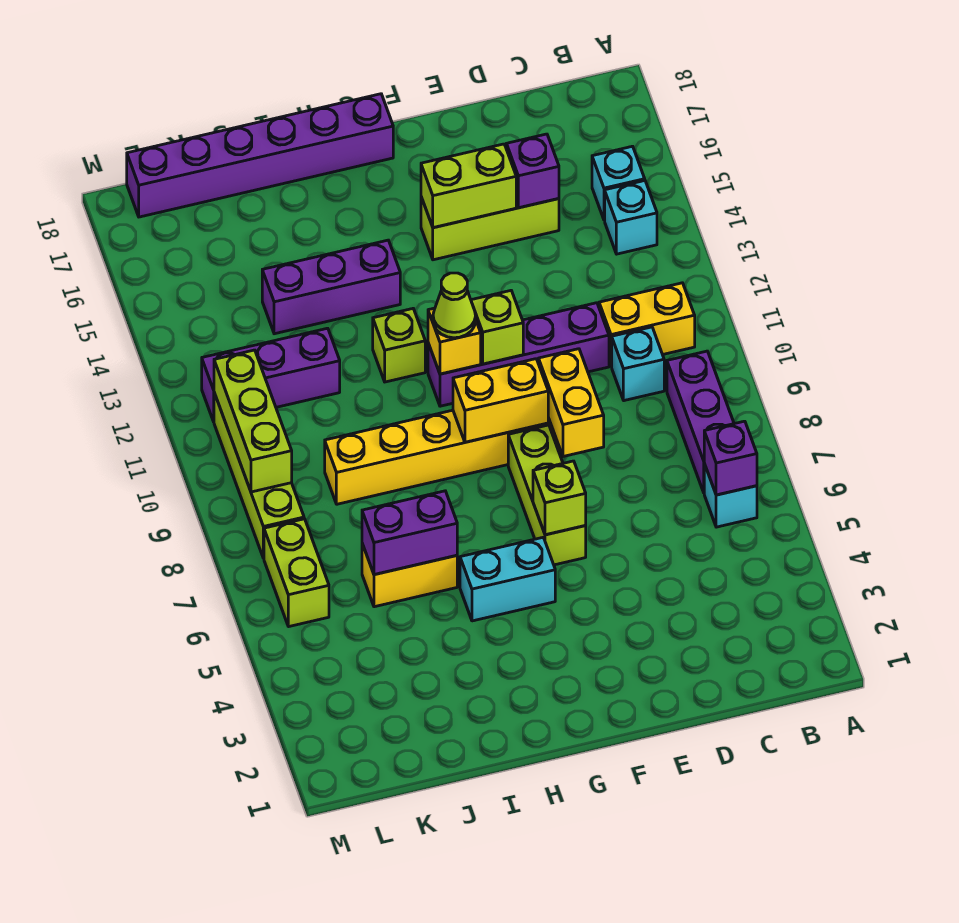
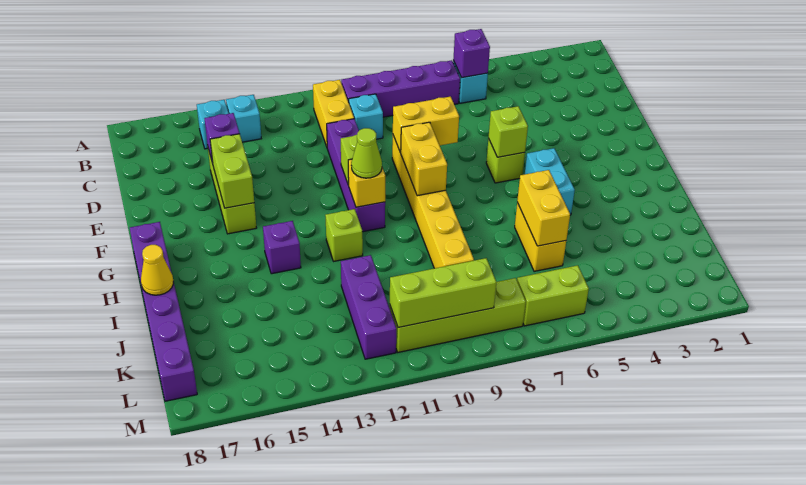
purple 1x3 brick [667,351,734,492] -> purple 1x4 brick [341,60,460,117]
lime 1x3 brick [508,425,586,565] -> lime 1x1 brick [486,138,525,183]
purple 1x3 brick [262,240,400,334] -> purple 1x1 brick [263,221,301,274]
purple 1x2 brick [362,491,457,575] -> yellow 1x2 brick [517,170,570,246]
none -> yellow 1x1 cone [141,245,173,295]

